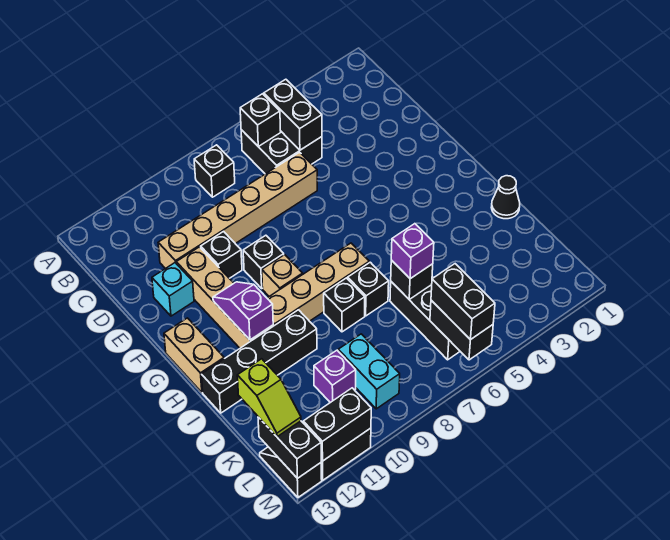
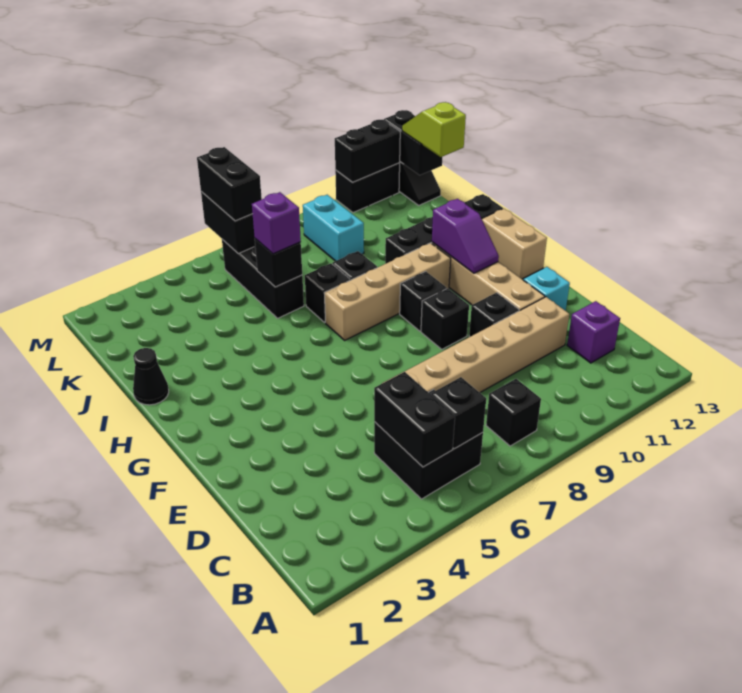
tan 1x1 brick [262,255,303,296] -> black 1x1 brick [400,271,447,331]
purple 1x1 brick [314,350,356,403] -> purple 1x1 brick moved to [567,301,620,363]

